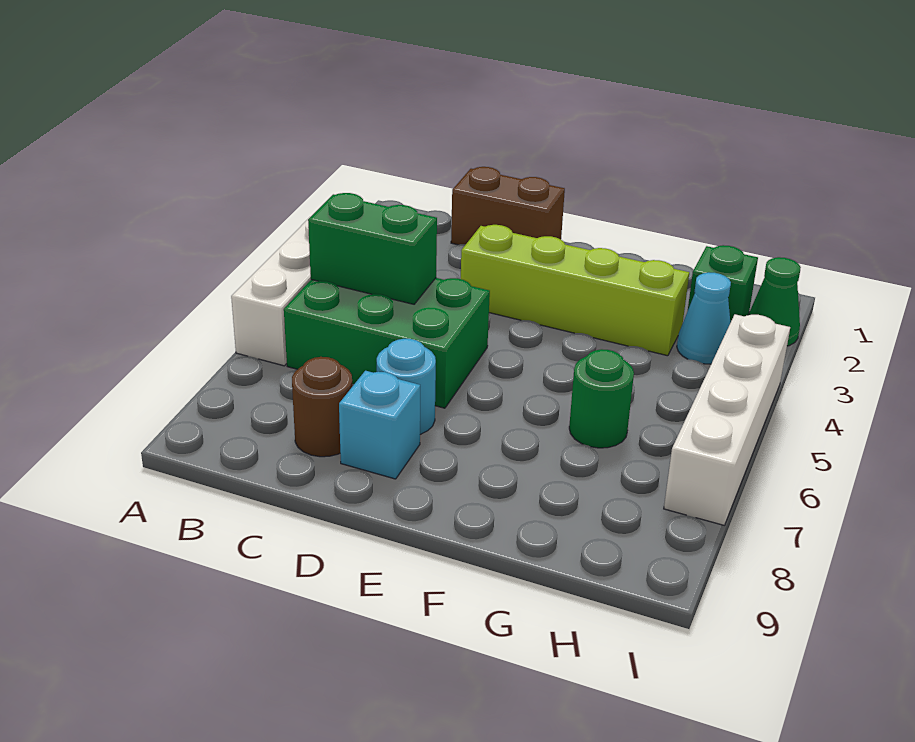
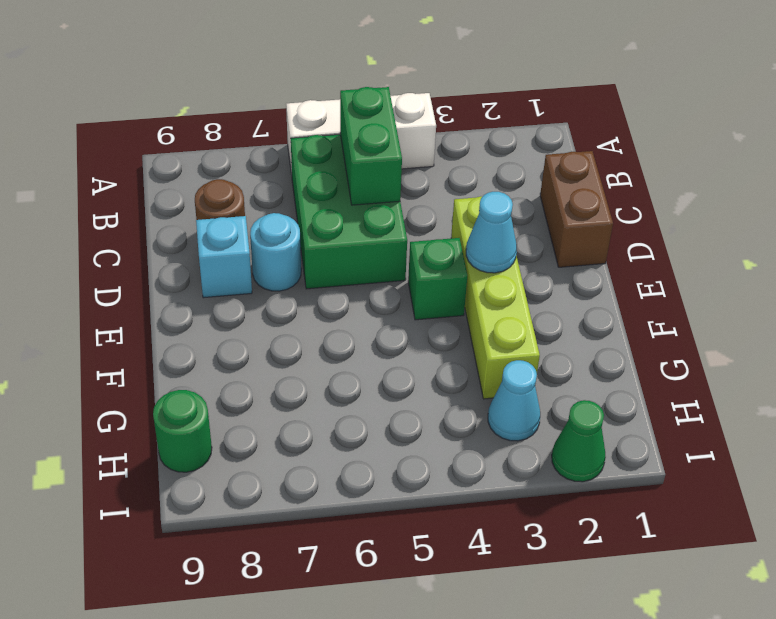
none -> cyan 1x1 cone [466,192,517,273]
green 1x1 round brick [569,349,634,448] -> green 1x1 round brick moved to [153,390,212,472]
green 1x1 brick [688,245,758,323] -> green 1x1 brick moved to [408,238,467,320]
white 1x4 brick [664,314,790,525] -> none

